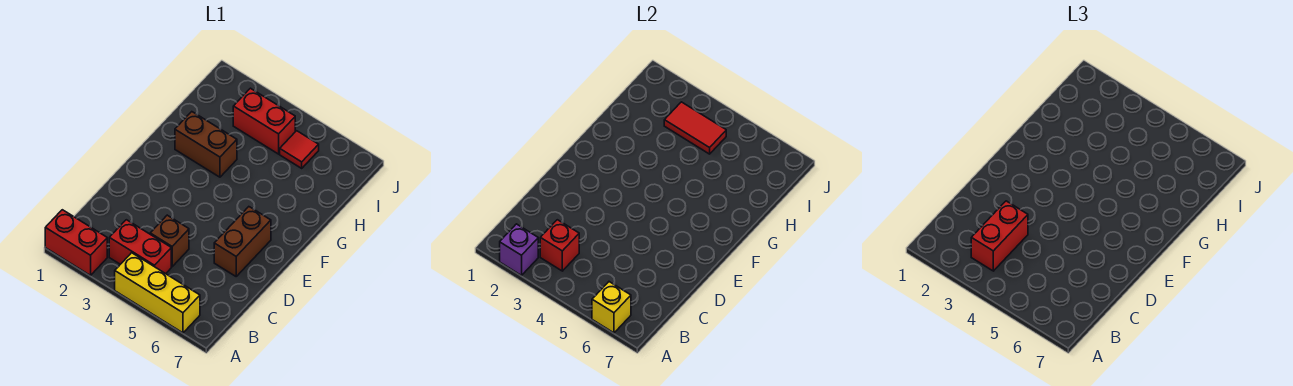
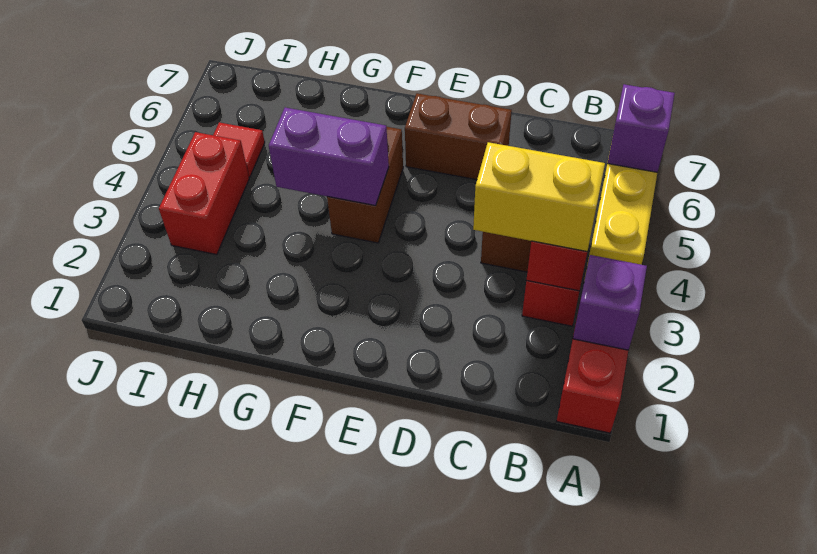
yellow 1x1 brick [592,282,631,333] -> purple 1x1 brick [607,84,675,172]
red 1x2 brick [971,201,1028,271] -> yellow 1x2 brick [473,142,605,252]
none -> purple 1x2 brick [269,108,389,205]
brown 1x2 brick [175,112,237,177] -> brown 1x2 brick moved to [327,127,403,243]
red 1x2 tile [664,102,726,154] -> none

